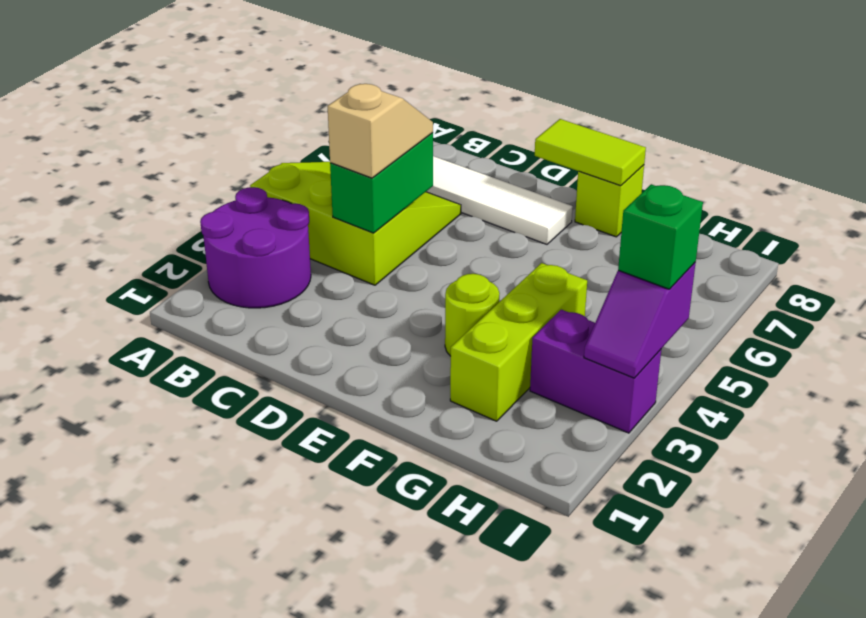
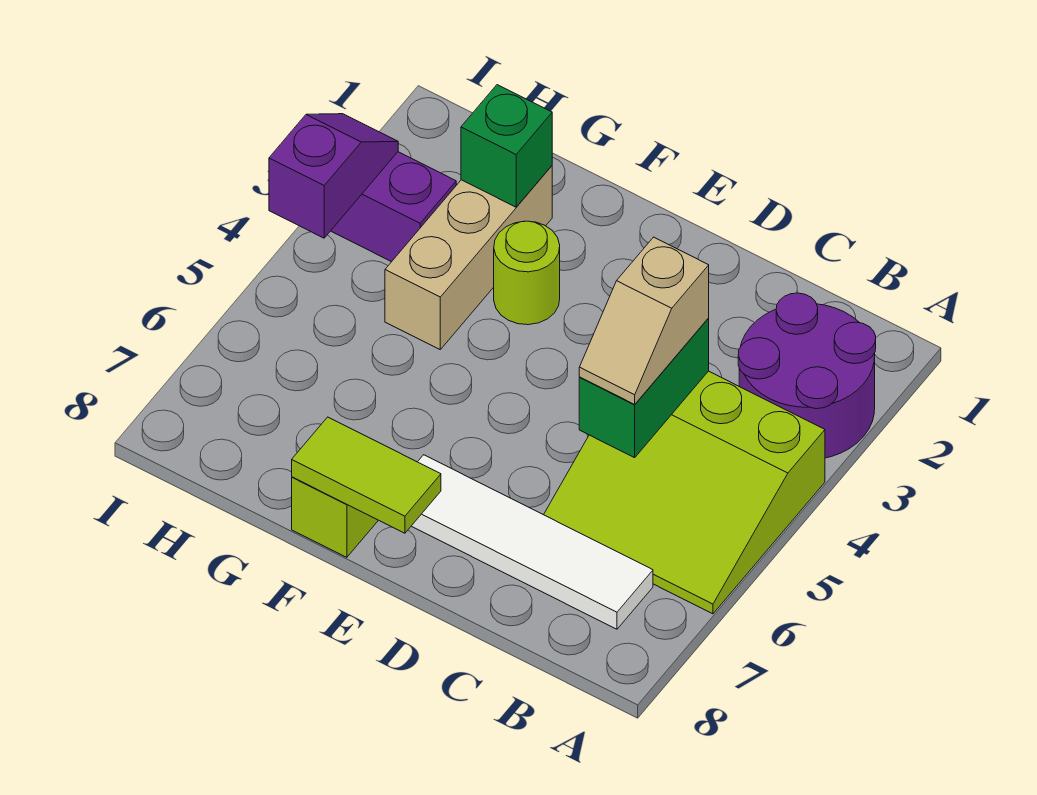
lime 1x3 brick [450,263,587,421] -> tan 1x3 brick [385,166,552,349]
green 1x1 brick [618,184,703,289] -> green 1x1 brick moved to [461,85,552,207]

